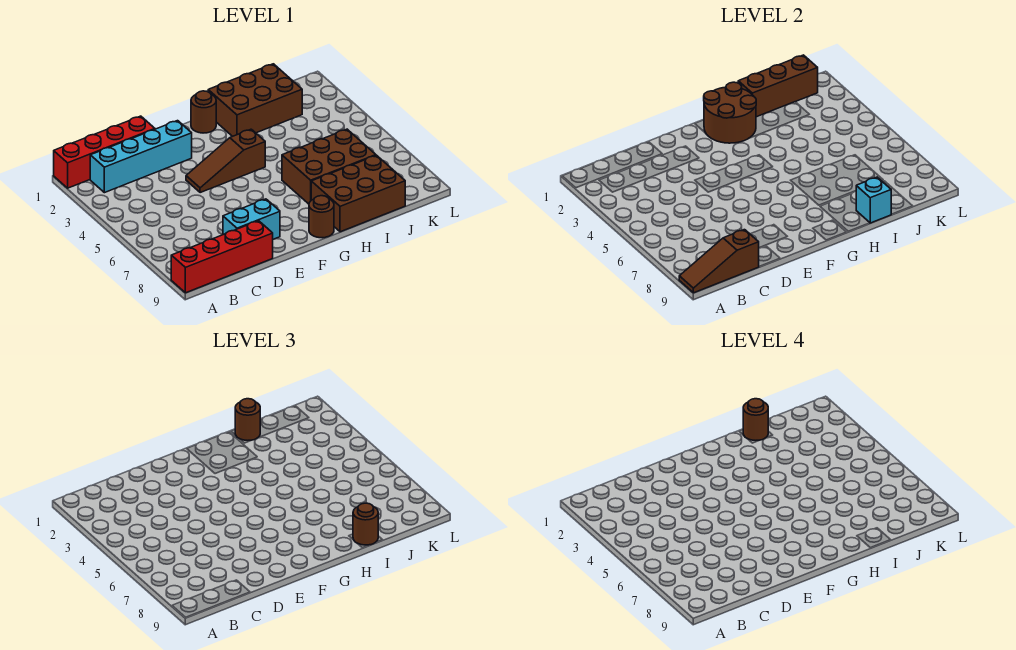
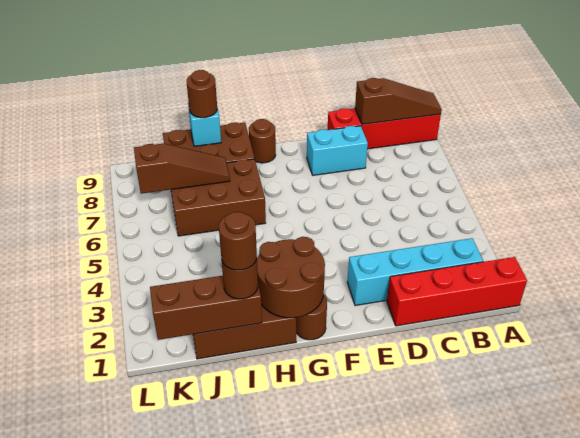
brown 1x3 slope [186,129,265,193] -> brown 1x3 slope moved to [134,144,230,194]

